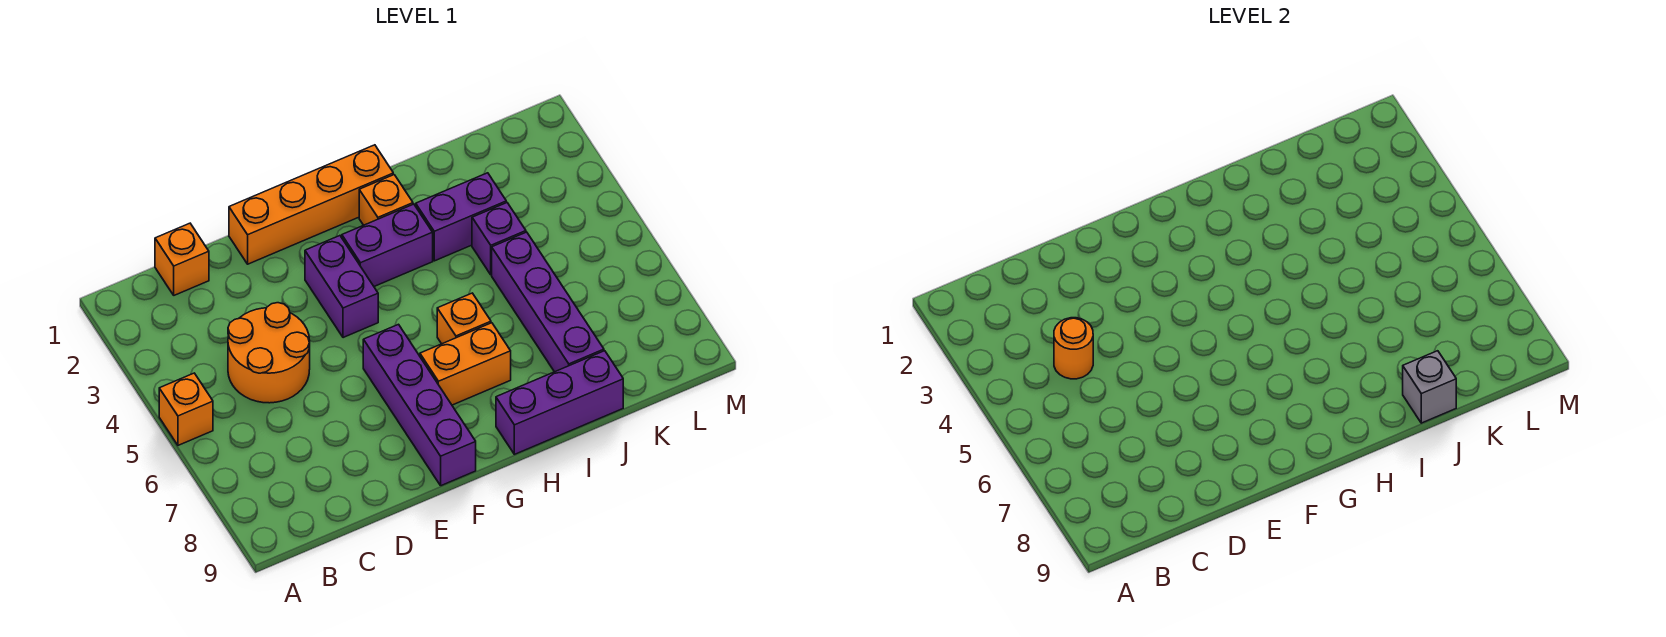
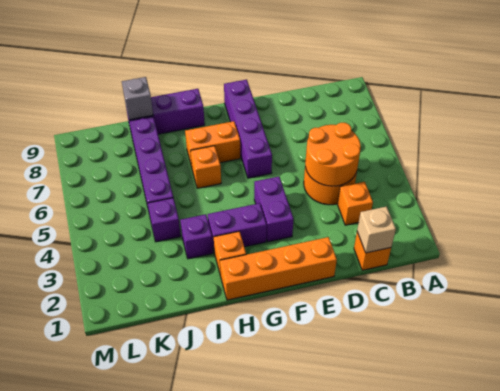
orange 1x1 brick [159,373,213,445] -> orange 1x1 brick moved to [338,182,373,225]
none -> tan 1x1 brick [357,207,396,253]
orange 1x1 round brick [1054,318,1093,379] -> orange 2x2 round brick [305,123,361,186]
purple 1x2 brick [416,173,506,261] -> purple 1x1 brick [180,214,213,259]

